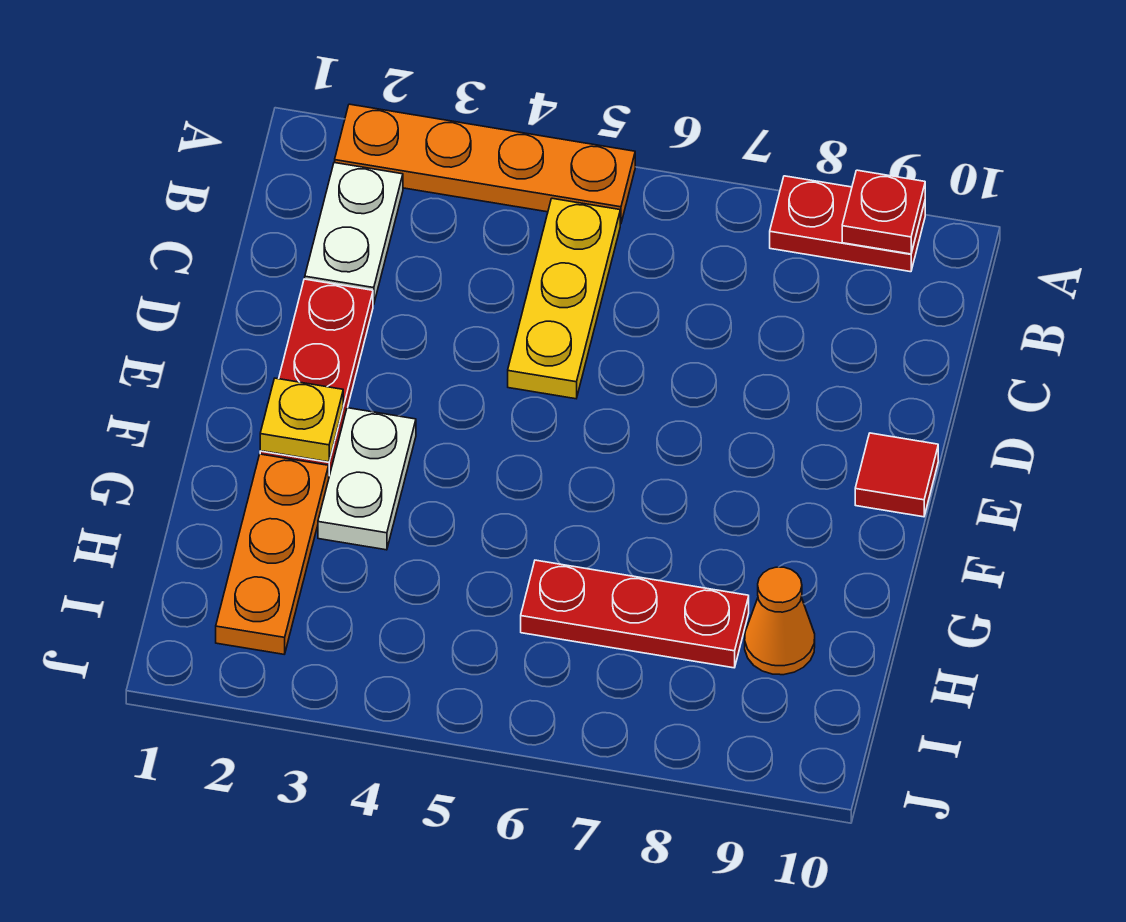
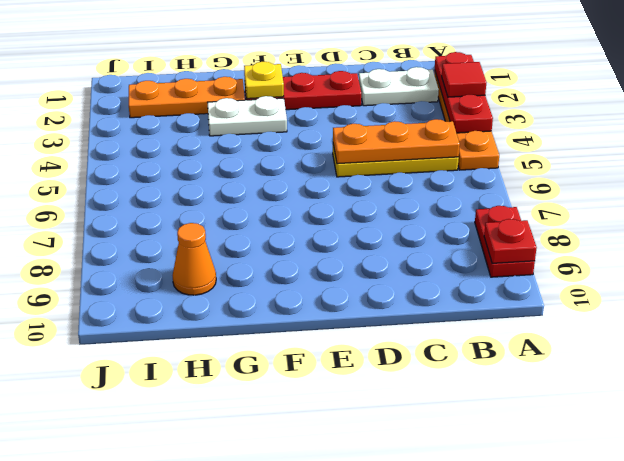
none -> orange 1x3 plate [333,119,460,164]
red 1x1 tile [855,433,938,517] -> red 1x1 tile moved to [442,62,486,97]
red 1x3 plate [521,560,749,668] -> red 1x3 plate moved to [435,52,493,133]

